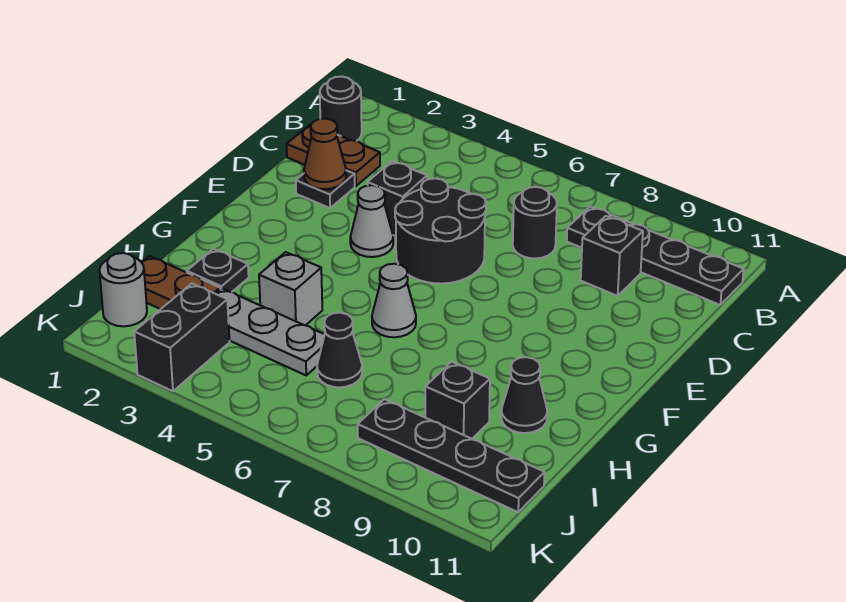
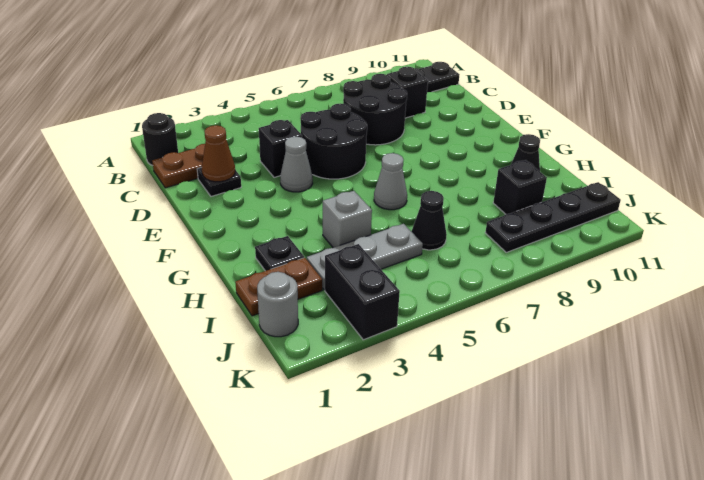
black 1x1 round brick [513,187,557,259] -> black 2x2 round brick [343,74,407,145]

